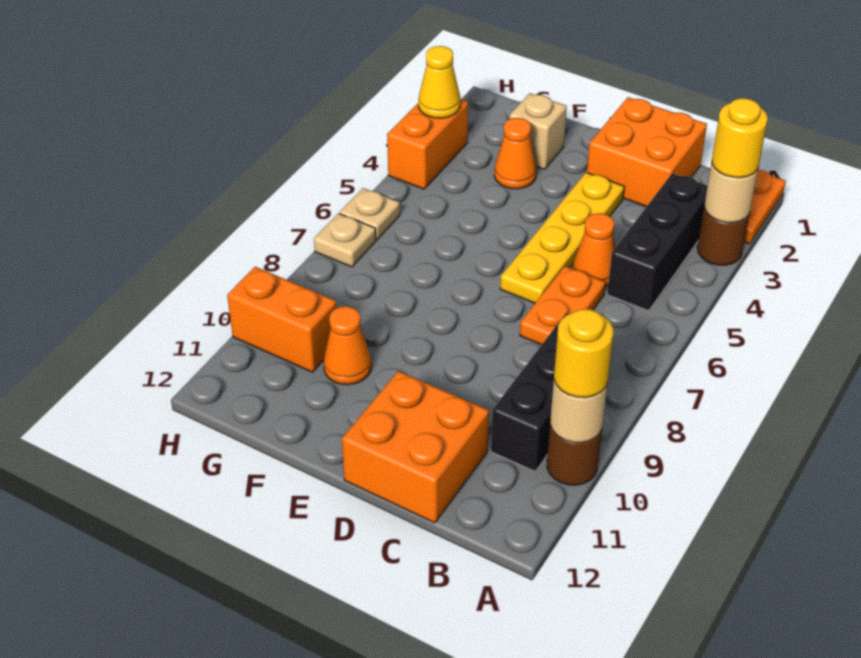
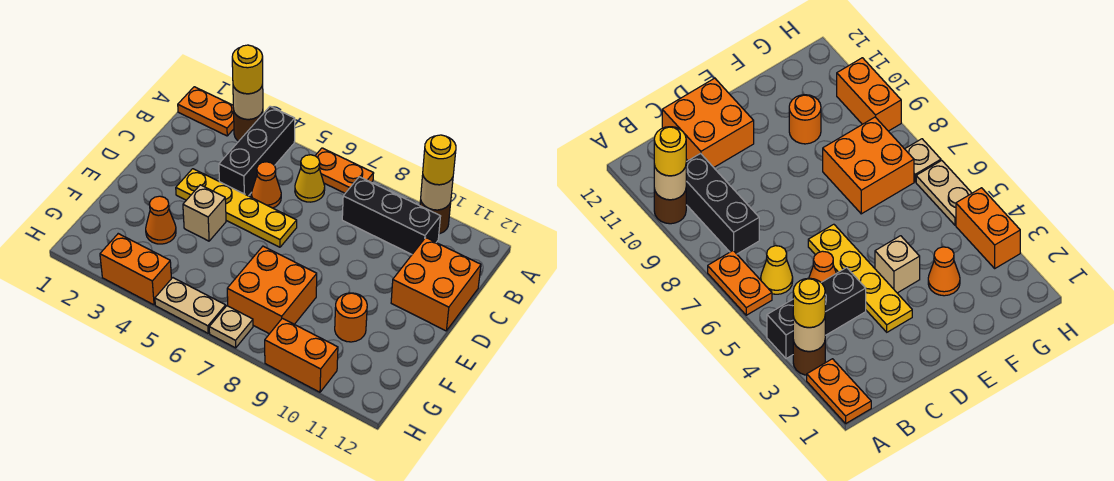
black 1x3 brick [607,173,707,311] -> black 1x3 brick turned to [219,106,295,196]
orange 2x2 brick [587,97,707,207] -> orange 2x2 brick moved to [227,246,317,334]
orange 1x2 plate [520,266,606,345] -> orange 1x2 plate moved to [315,148,374,193]
tan 1x1 brick [510,93,567,170] -> tan 1x1 brick moved to [183,185,226,241]
orange 1x1 cone [323,306,372,385] -> orange 1x1 round brick [335,293,367,342]
orange 1x2 brick [227,267,337,372] -> orange 1x2 brick turned to [265,318,338,392]
yellow 1x1 cone [418,46,460,118] -> yellow 1x1 cone moved to [295,155,325,202]
tan 1x1 plate [339,188,400,240] -> tan 1x2 plate [155,278,226,333]

